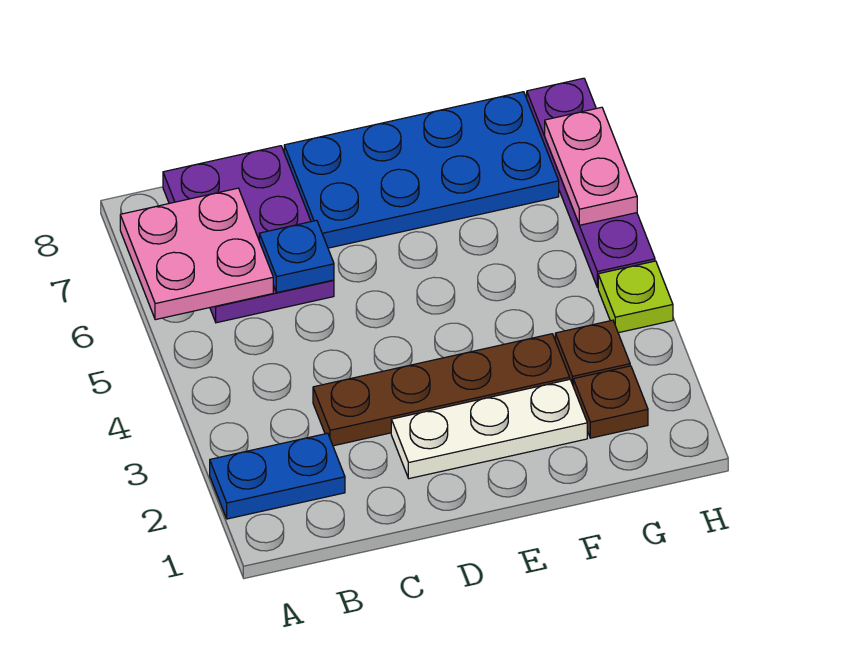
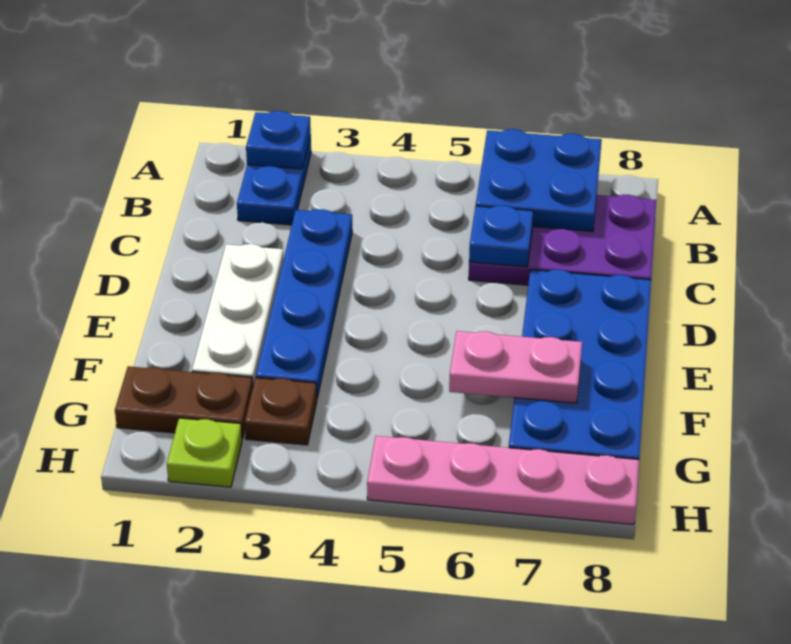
none -> blue 1x1 plate [246,111,311,169]
pink 2x2 plate [120,188,273,320] -> blue 2x2 plate [476,129,602,232]
brown 1x4 plate [313,334,570,446] -> blue 1x4 plate [256,209,352,398]
brown 1x1 plate [573,366,648,438] -> brown 1x2 plate [115,366,253,439]
lime 1x1 plate [598,261,673,333] -> lime 1x1 plate moved to [167,418,242,487]
purple 1x4 plate [527,78,655,288] -> pink 1x4 plate [367,436,639,525]
pink 1x2 plate [545,107,637,225] -> pink 1x2 plate moved to [449,331,582,403]

